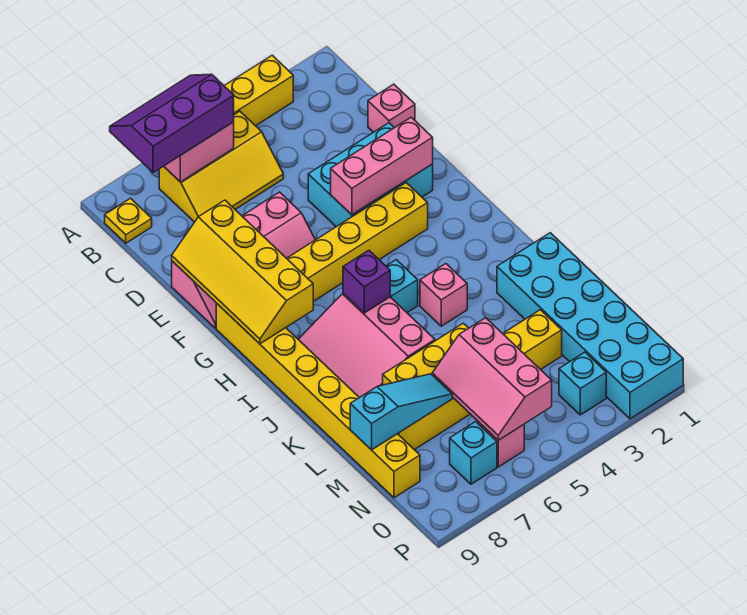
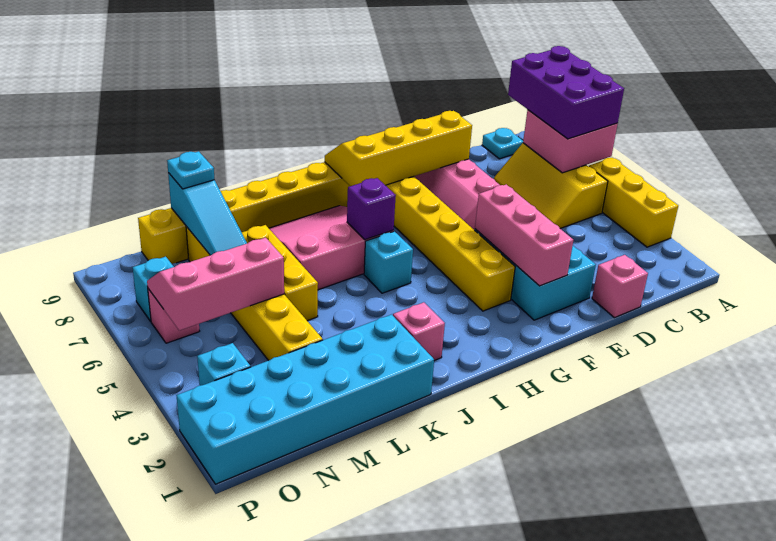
purple 2x3 slope [110,74,234,173] -> purple 2x3 brick [508,46,624,139]
yellow 1x1 plate [105,198,152,243] -> cyan 1x1 plate [482,128,523,159]
pink 1x1 brick [420,264,467,326] -> pink 1x1 brick moved to [393,302,445,361]
none -> cyan 1x1 plate [167,151,214,189]

